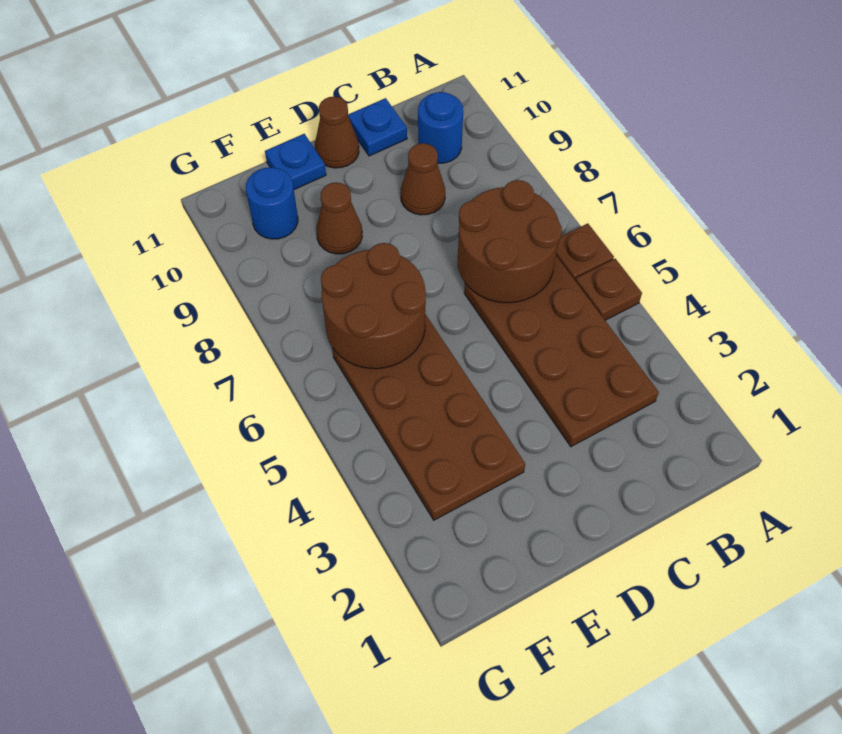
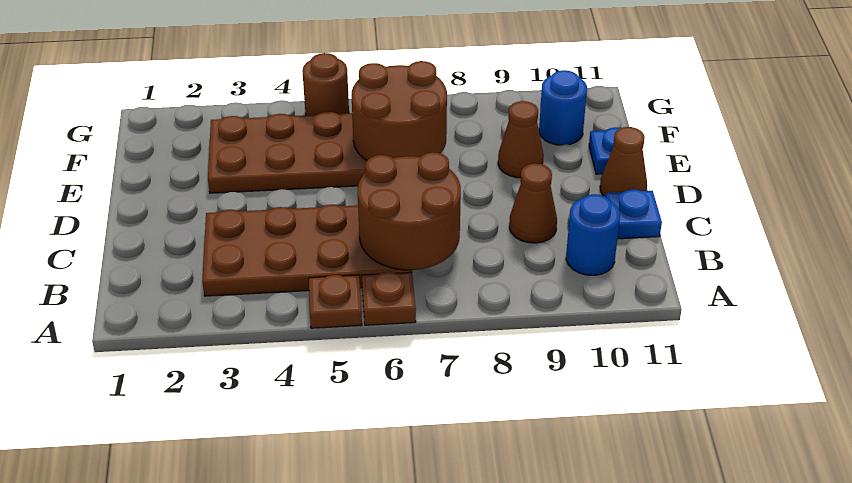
none -> brown 1x1 round brick [302,53,349,115]

